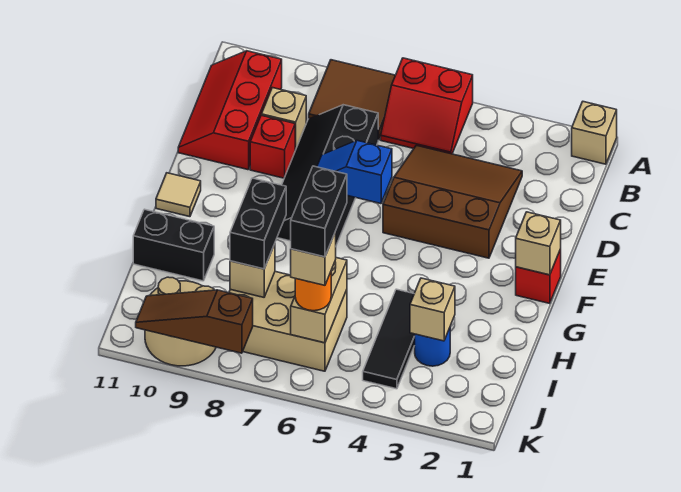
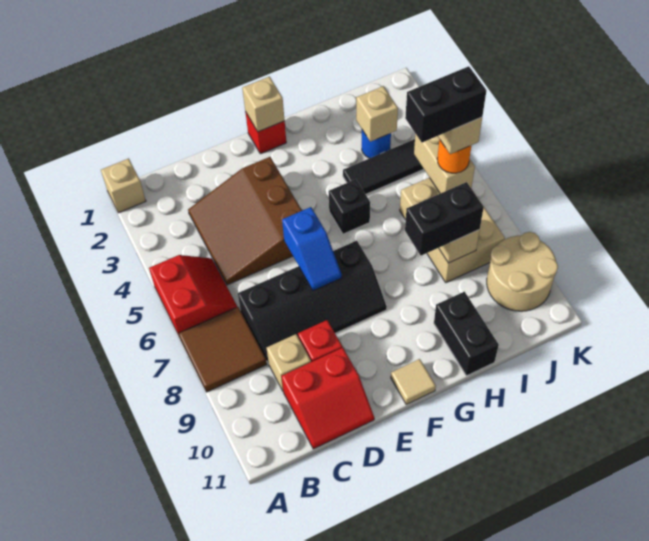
red 2x3 slope [178,51,282,170] -> red 2x2 slope [282,347,374,449]
none -> black 1x1 brick [329,179,370,234]
tan 1x2 brick [291,258,347,343] -> tan 1x2 brick turned to [414,134,475,194]
brown 1x3 slope [136,290,253,353] -> none

